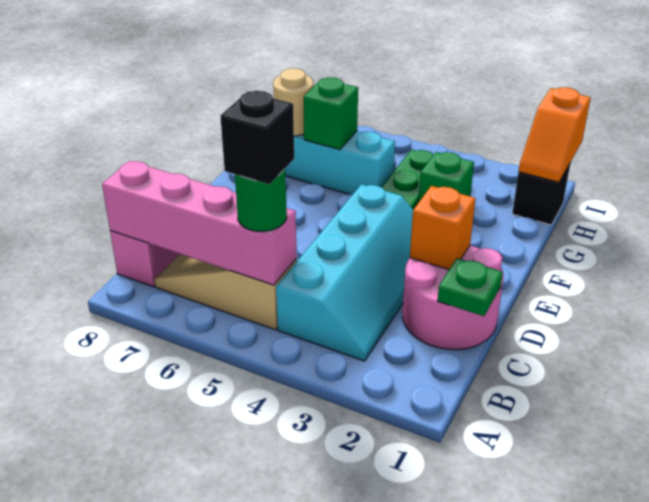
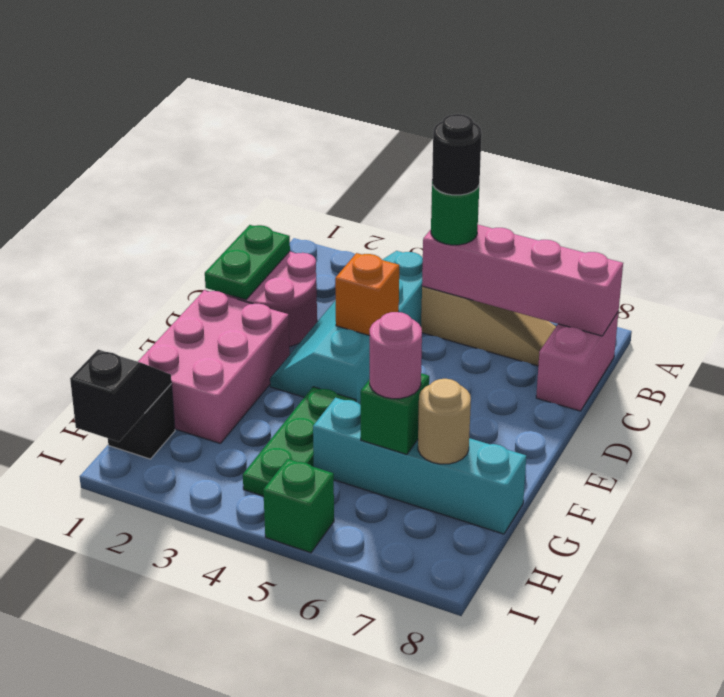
black 1x1 brick [220,91,294,184] -> black 1x1 round brick [432,114,482,195]
green 1x1 plate [437,258,503,316] -> green 1x2 plate [205,225,290,300]
orange 1x1 brick [410,186,476,270] -> orange 1x1 brick moved to [335,253,399,336]
none -> pink 2x3 brick [138,290,290,444]
green 1x1 brick [418,152,474,203] -> green 1x1 brick moved to [263,459,334,553]
none -> pink 1x1 round brick [370,312,422,399]
orange 1x2 slope [519,87,591,182] -> black 1x2 slope [70,350,171,442]

